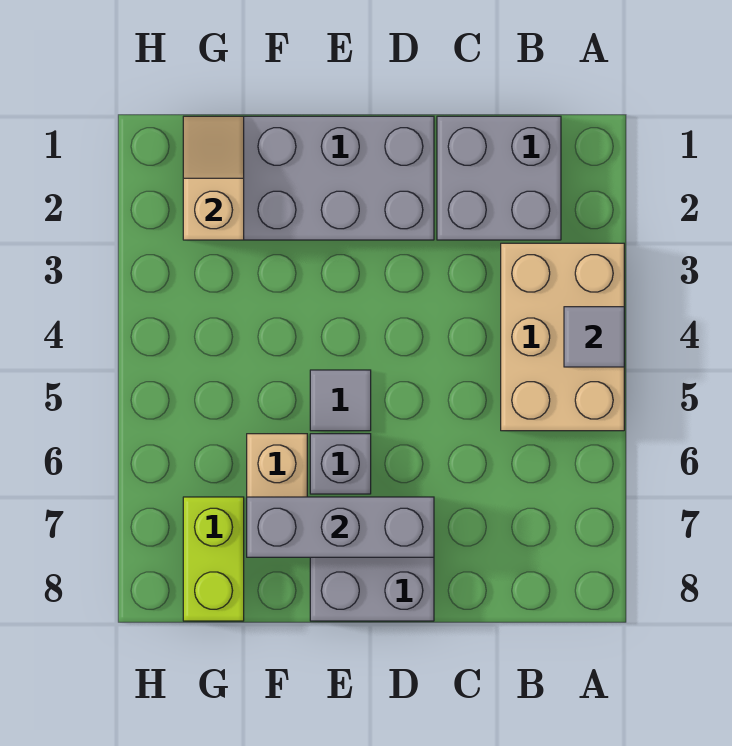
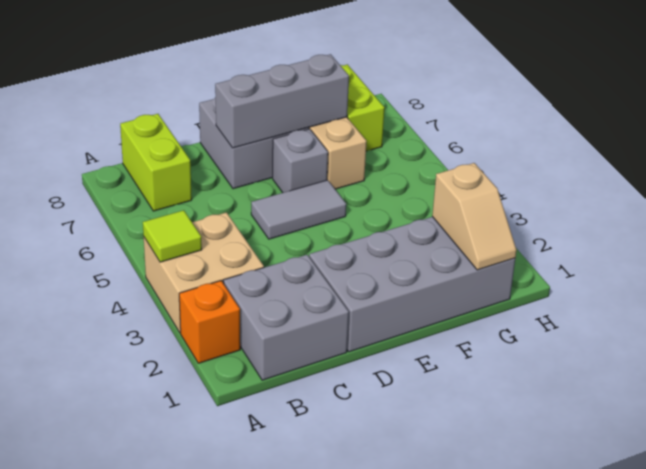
none -> orange 1x1 brick [179,281,240,363]
tan 2x3 brick [501,243,624,431] -> tan 2x2 brick [144,212,264,333]
grey 1x1 tile [564,307,624,367] -> lime 1x1 tile [143,210,202,262]
none -> lime 1x2 brick [120,114,192,211]
grey 1x1 tile [310,370,371,431] -> grey 1x2 tile [251,180,346,239]

